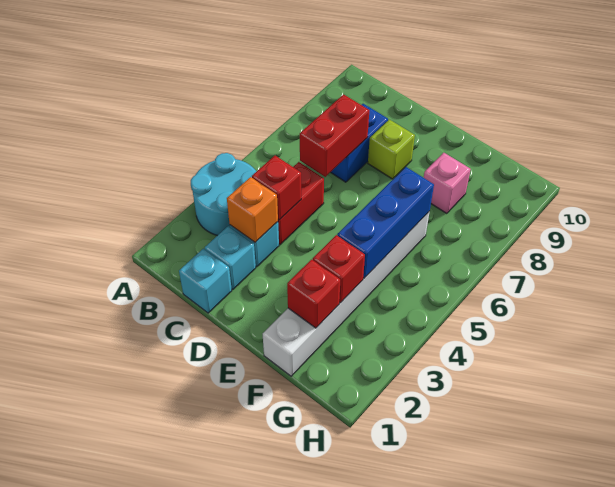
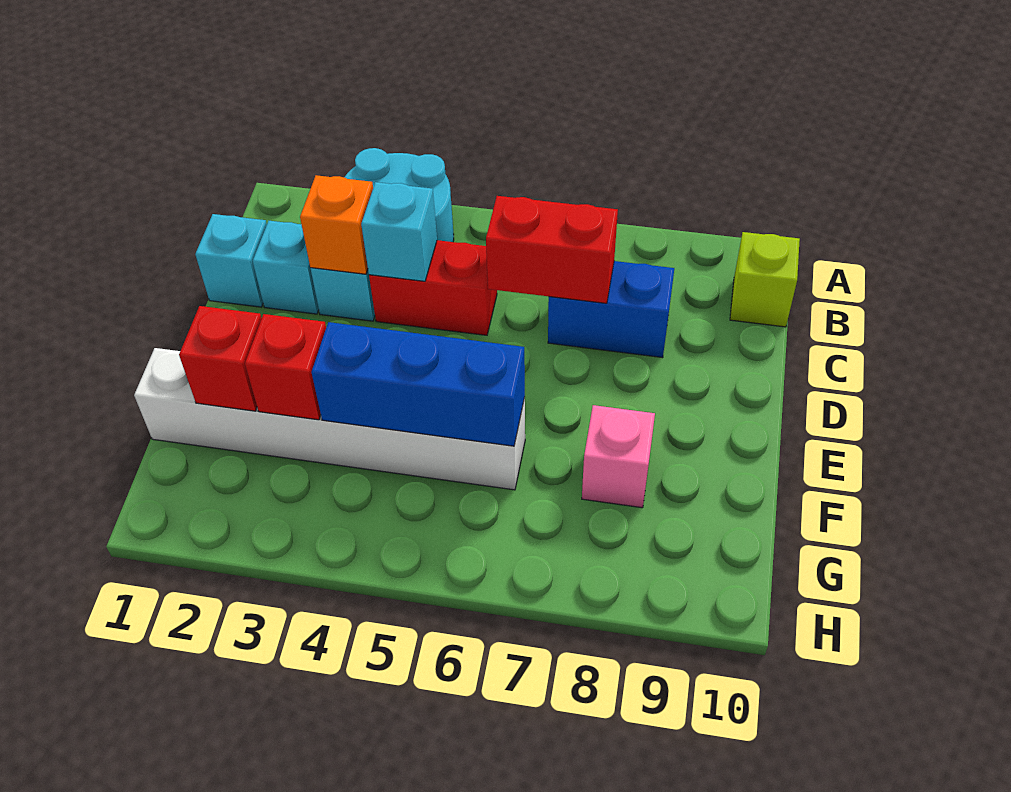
red 1x1 brick [252,156,301,220] -> cyan 1x1 brick [361,182,437,281]
lime 1x1 brick [368,120,415,179] -> lime 1x1 brick moved to [730,232,800,327]

